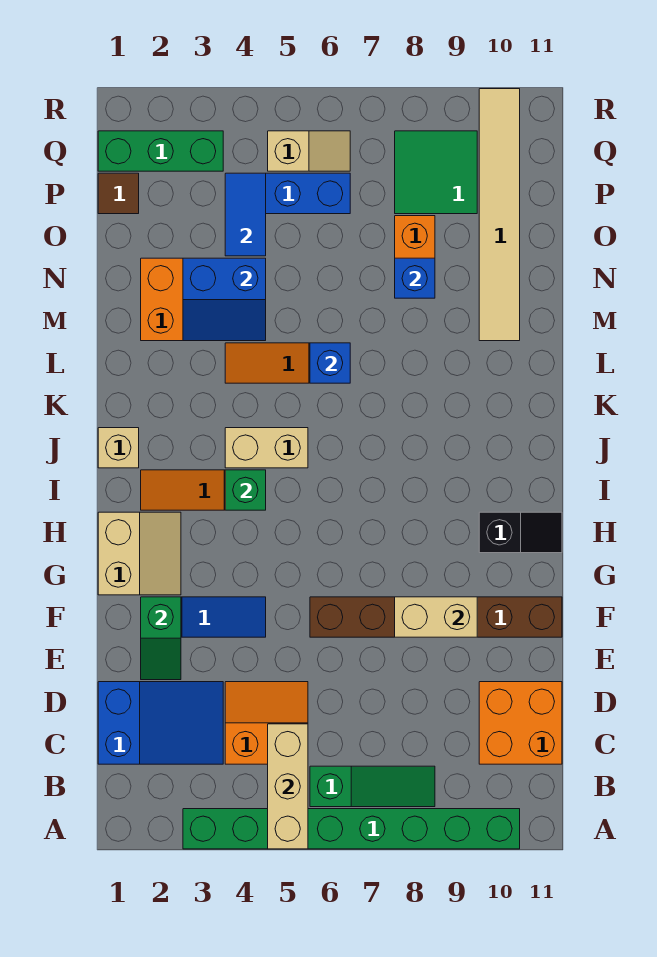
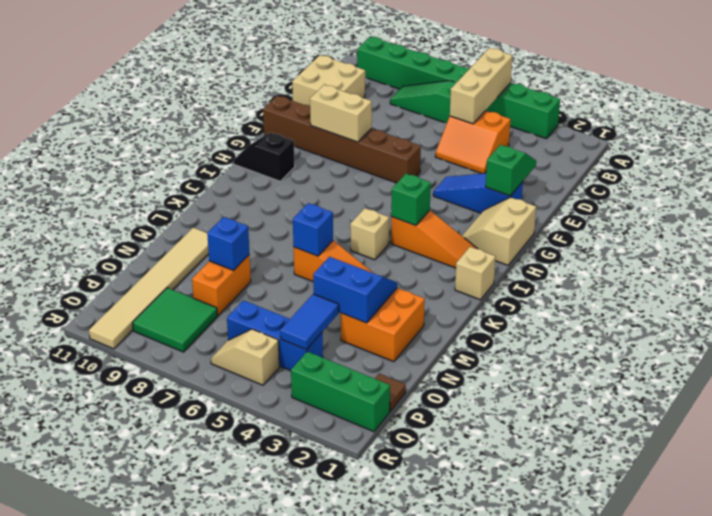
blue 2x3 slope [98,682,223,764] -> none
orange 2x2 brick [479,682,562,764] -> tan 2x2 brick [292,55,365,106]
tan 1x2 brick [225,428,308,468] -> tan 1x1 brick [350,208,389,260]

